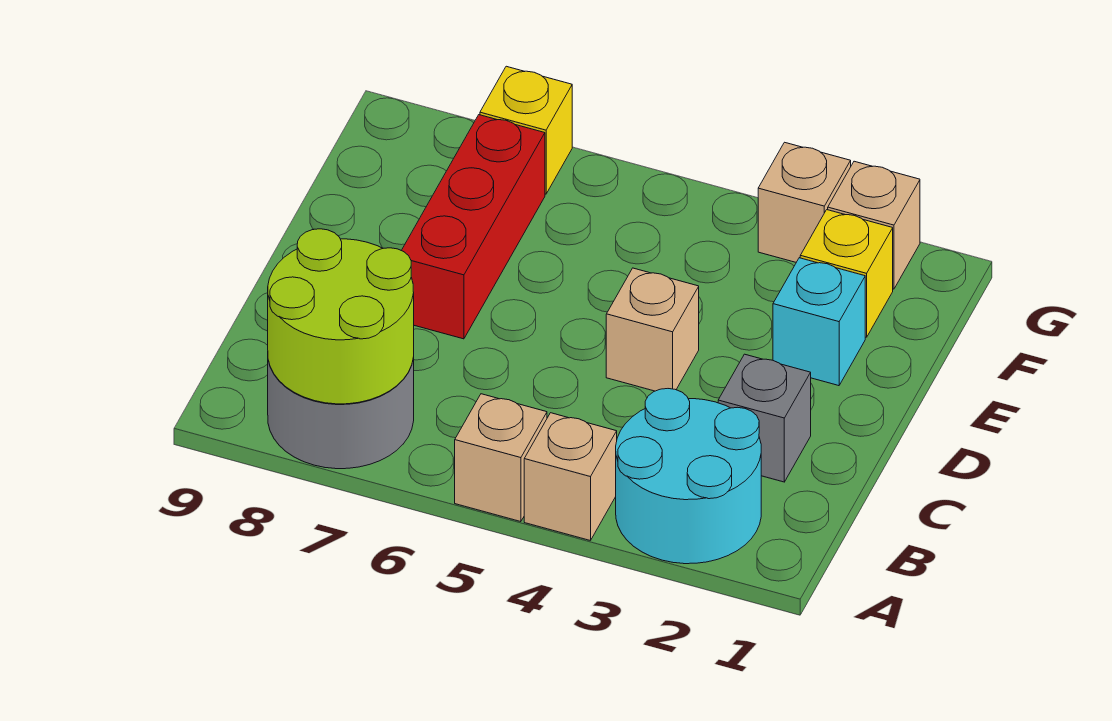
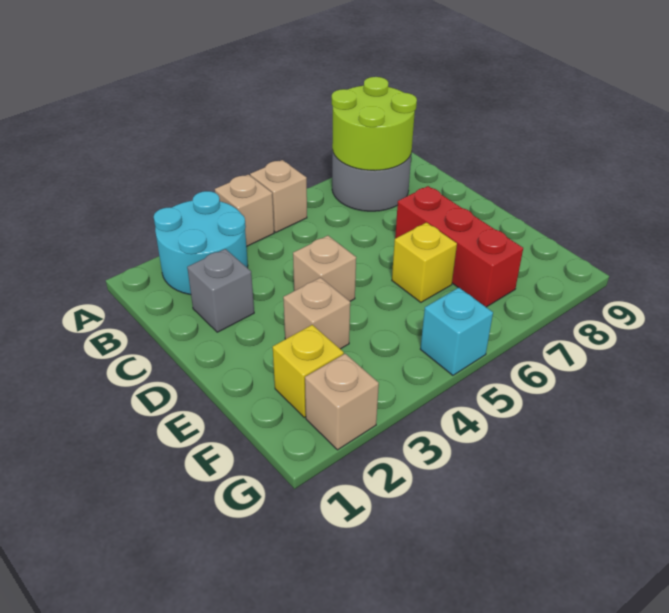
cyan 1x1 brick [773,258,865,386] -> cyan 1x1 brick moved to [420,288,493,375]
tan 1x1 brick [758,142,851,262] -> tan 1x1 brick moved to [283,278,350,349]
yellow 1x1 brick [480,66,572,194] -> yellow 1x1 brick moved to [392,223,457,302]

